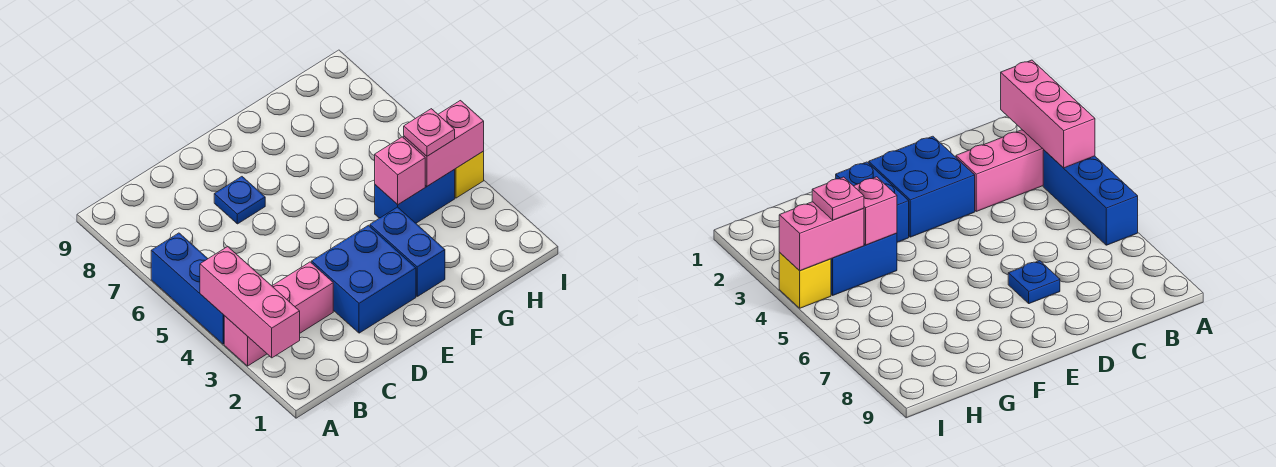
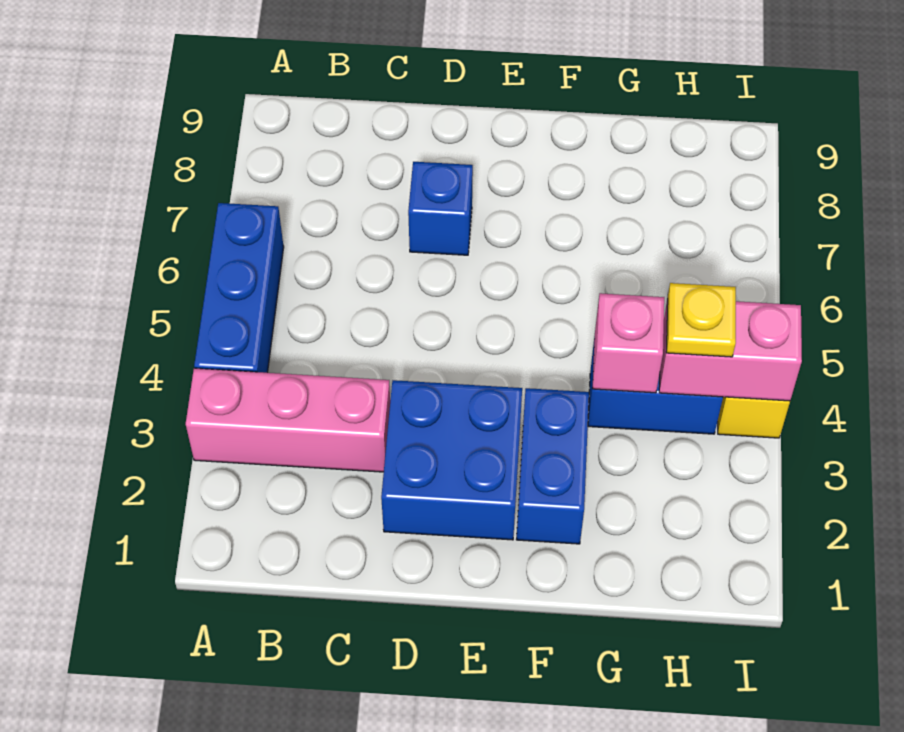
pink 1x3 brick [200,247,300,358] -> none
blue 1x1 plate [214,177,265,224] -> blue 1x1 brick [408,162,473,255]
pink 1x1 plate [404,109,455,156] -> yellow 1x1 plate [666,283,736,357]

